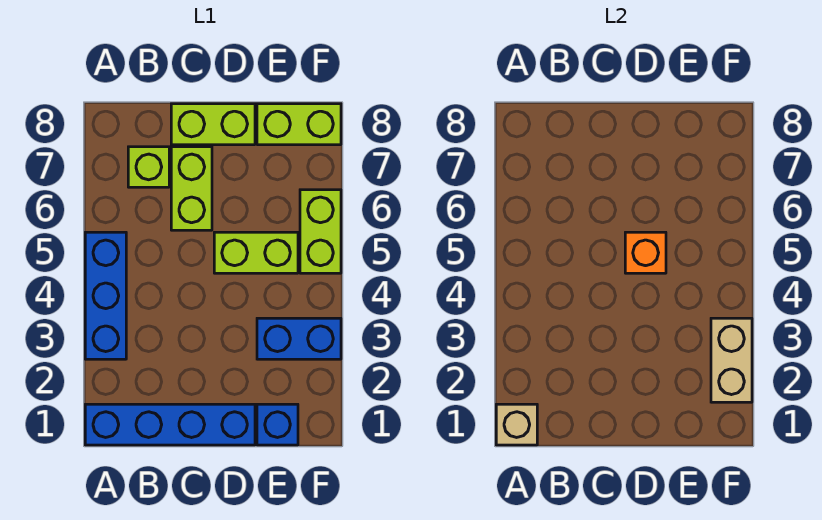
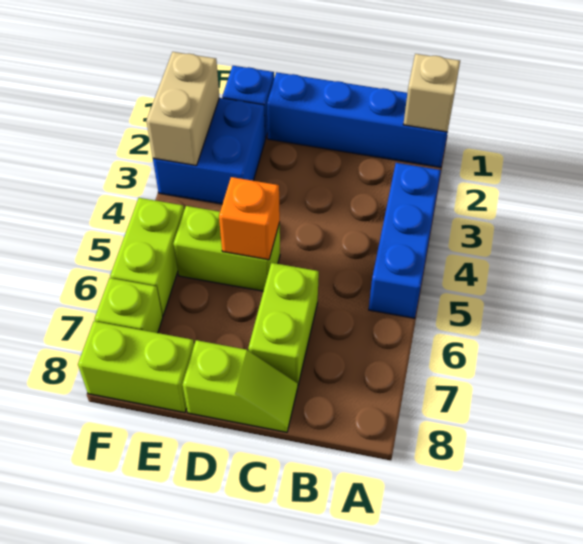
lime 1x1 brick [128,147,169,187] -> lime 1x1 brick moved to [95,278,163,333]
lime 1x2 brick [171,104,255,145] -> lime 1x2 slope [183,340,298,432]
blue 1x2 brick [257,318,341,359] -> blue 2x2 brick [153,98,265,204]

